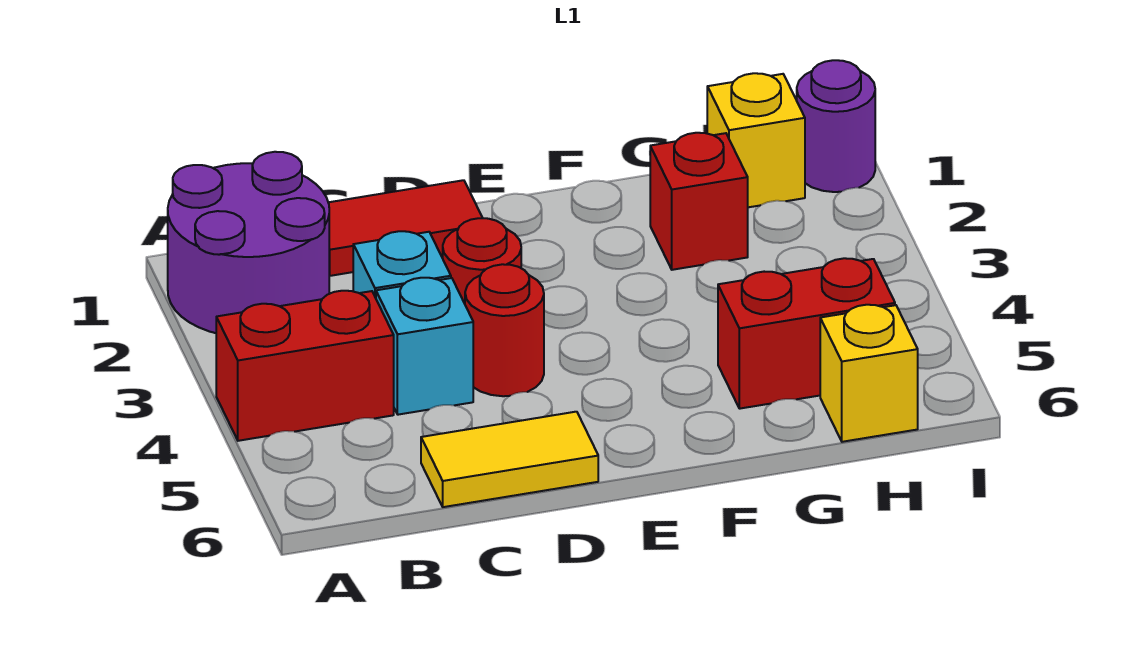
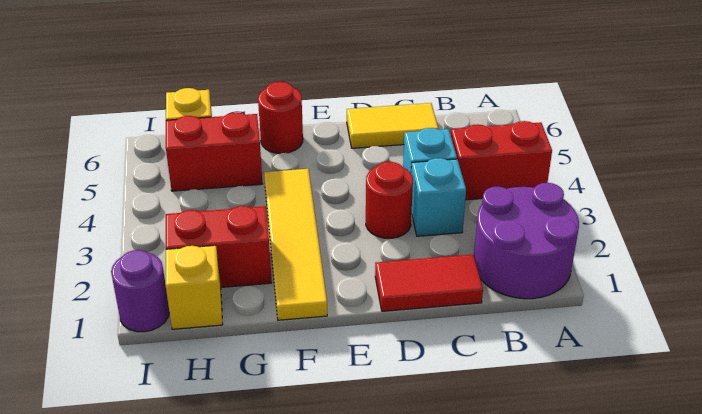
red 1x1 round brick [465,264,544,396] -> red 1x1 round brick moved to [258,82,303,153]
none -> yellow 1x4 tile [264,169,327,320]
red 1x1 brick [650,133,748,270] -> red 1x2 brick [166,206,272,287]

